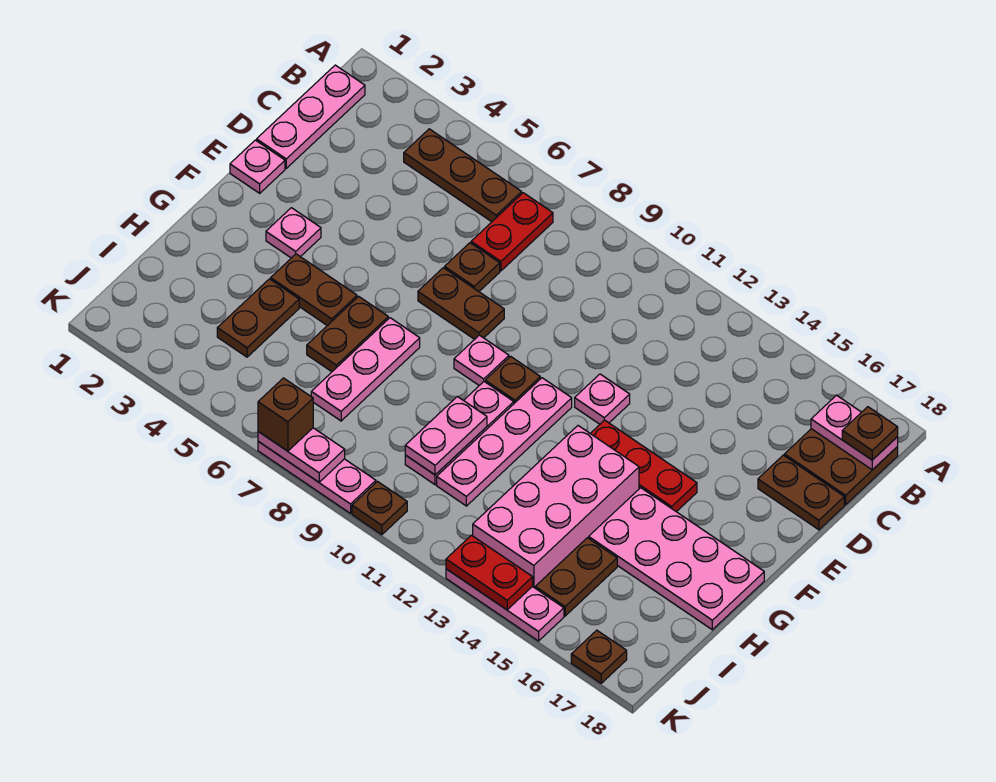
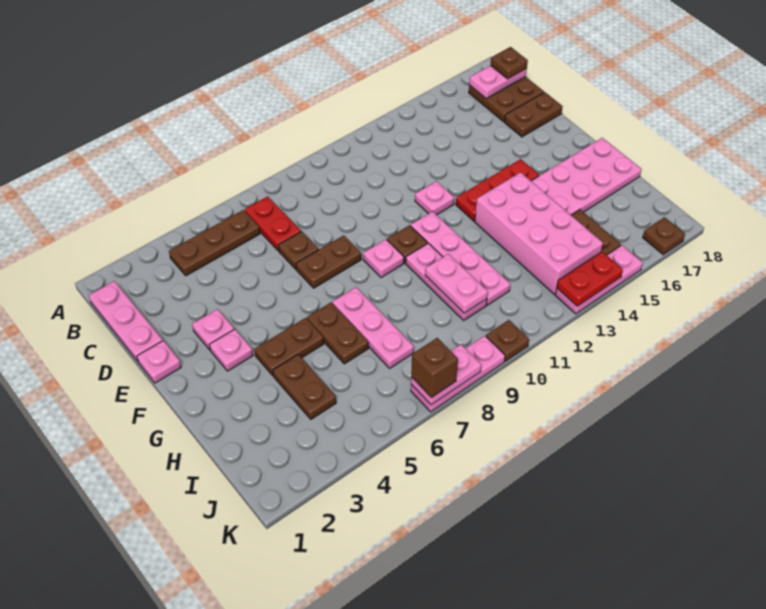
none -> pink 1x1 plate [192,309,234,350]

